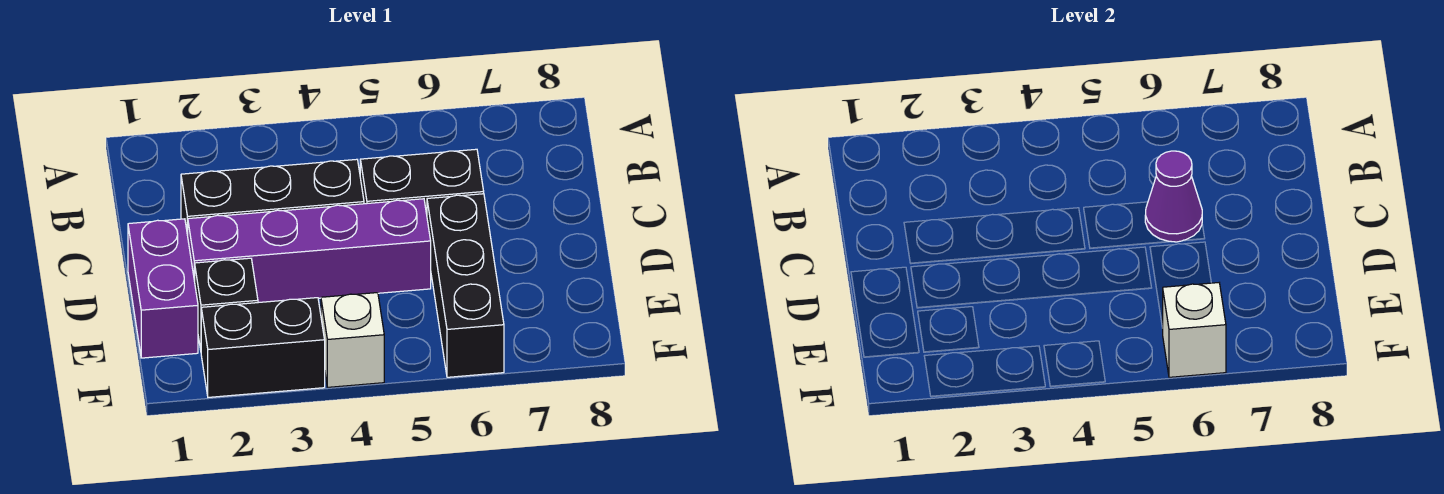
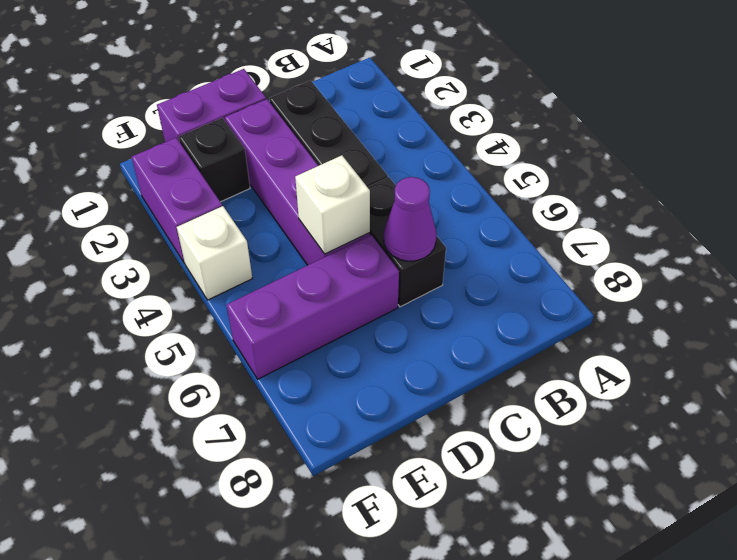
black 1x3 brick [427,194,504,377] -> purple 1x3 brick [227,235,399,379]
black 1x2 brick [201,298,325,397] -> purple 1x2 brick [132,138,222,263]
white 1x1 brick [1163,283,1226,377] -> white 1x1 brick moved to [295,155,370,254]

